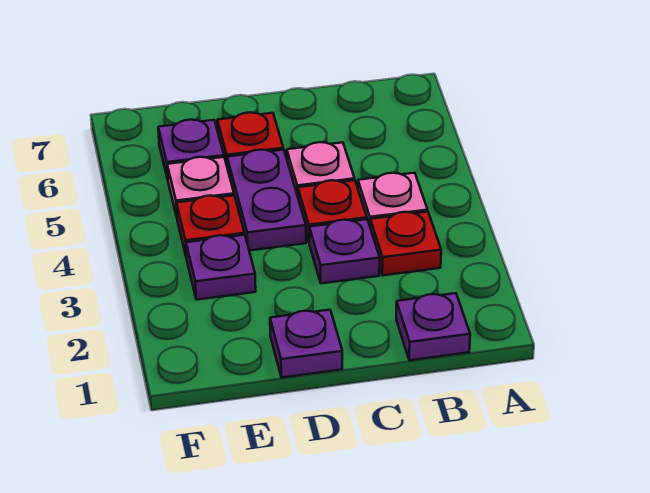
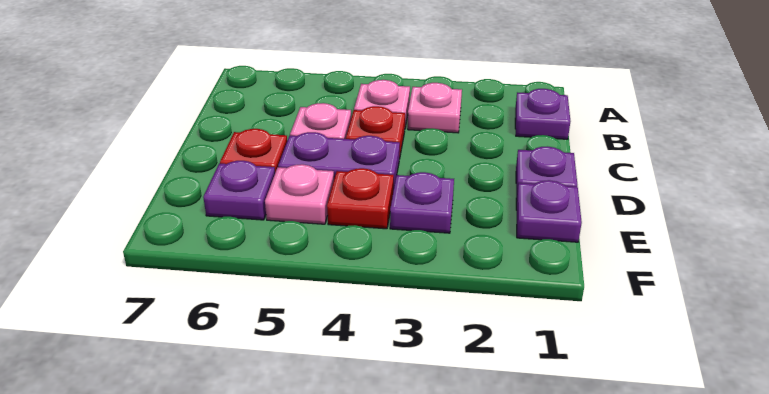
red 1x1 plate [370,212,441,275] -> pink 1x1 plate [408,83,462,133]
purple 1x1 plate [309,219,380,283] -> purple 1x1 plate moved to [516,180,582,242]

